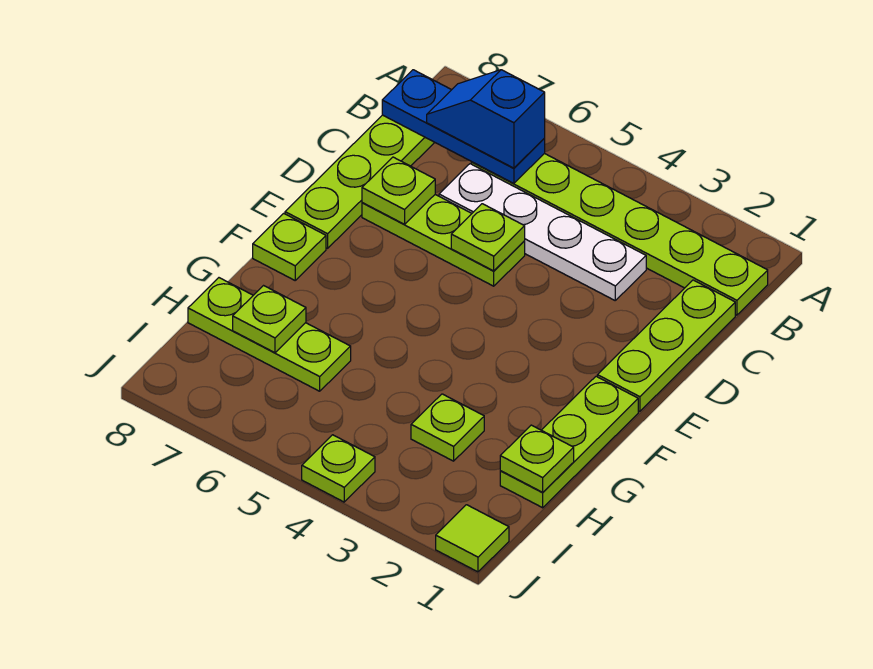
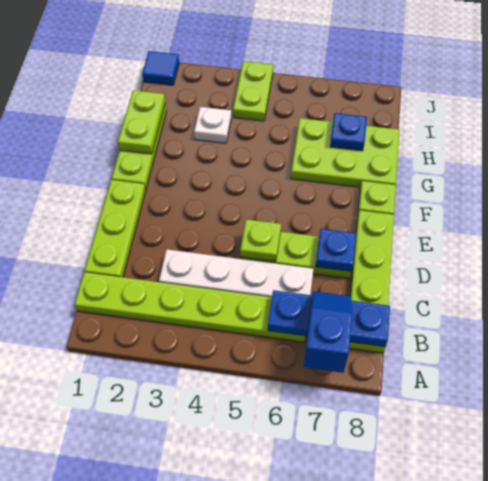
blue 1x2 slope [427,70,545,168] -> blue 1x2 slope turned to [304,291,352,373]
lime 1x1 plate [362,157,435,224] -> blue 1x1 plate [316,229,356,272]
lime 1x1 plate [500,425,574,492] -> lime 1x2 plate [118,90,166,154]
lime 1x1 plate [411,394,484,461] -> white 1x1 plate [194,107,231,143]
lime 1x3 plate [188,278,351,391] -> lime 2x3 plate [291,118,399,187]
lime 1x1 plate [233,286,306,353] -> blue 1x1 plate [330,113,367,151]
lime 1x1 tile [436,505,509,572] -> blue 1x1 tile [142,51,179,85]
lime 1x1 plate [302,435,375,502] -> lime 1x2 plate [233,61,273,121]

